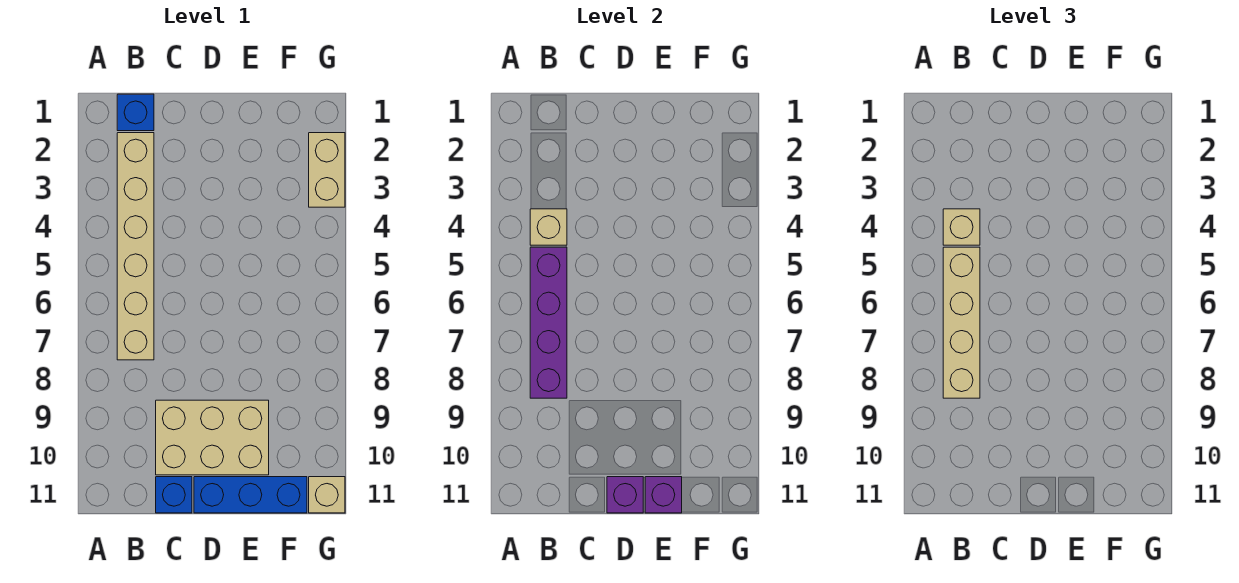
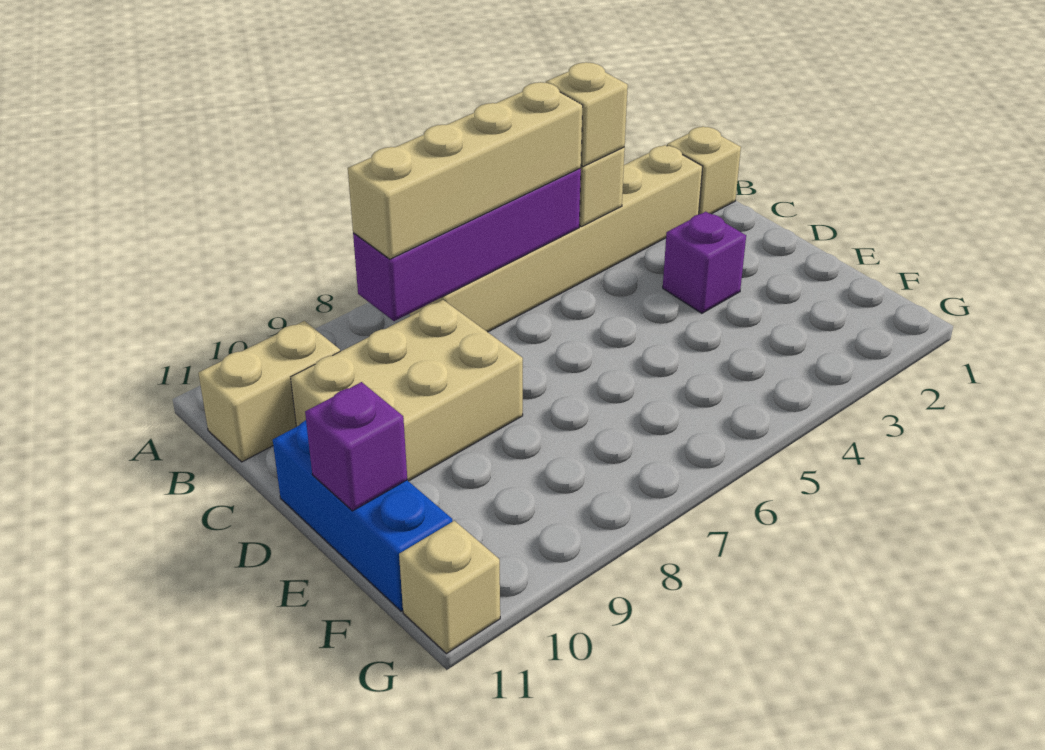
blue 1x1 brick [117,94,154,131] -> tan 1x1 brick [667,126,741,214]
tan 2x3 brick [156,400,269,475] -> tan 2x3 brick turned to [291,300,523,481]
blue 1x1 brick [156,477,192,513] -> none
purple 1x1 brick [607,477,643,513] -> purple 1x1 brick moved to [663,212,746,313]
tan 1x2 brick [309,133,345,207] -> tan 1x2 brick moved to [198,321,340,462]

